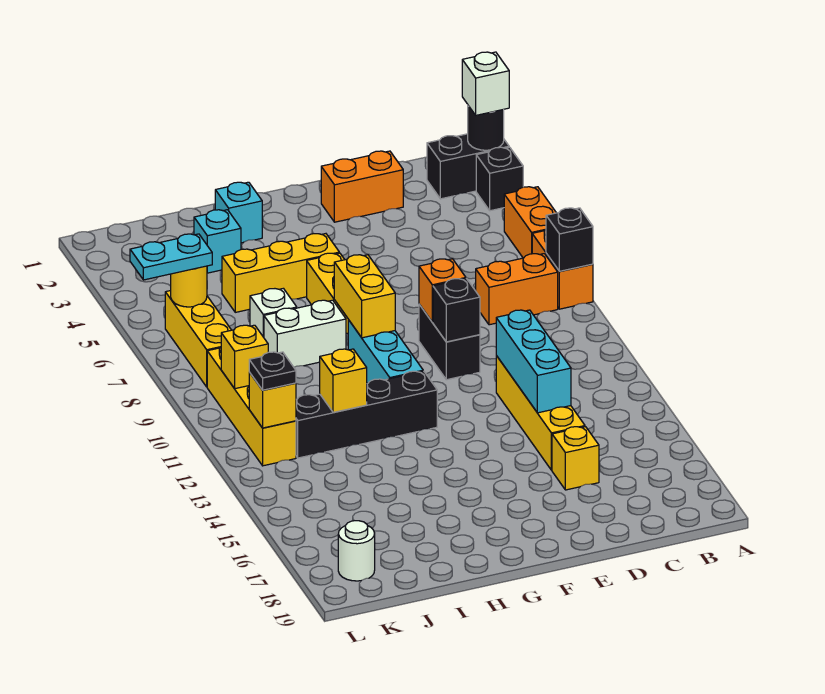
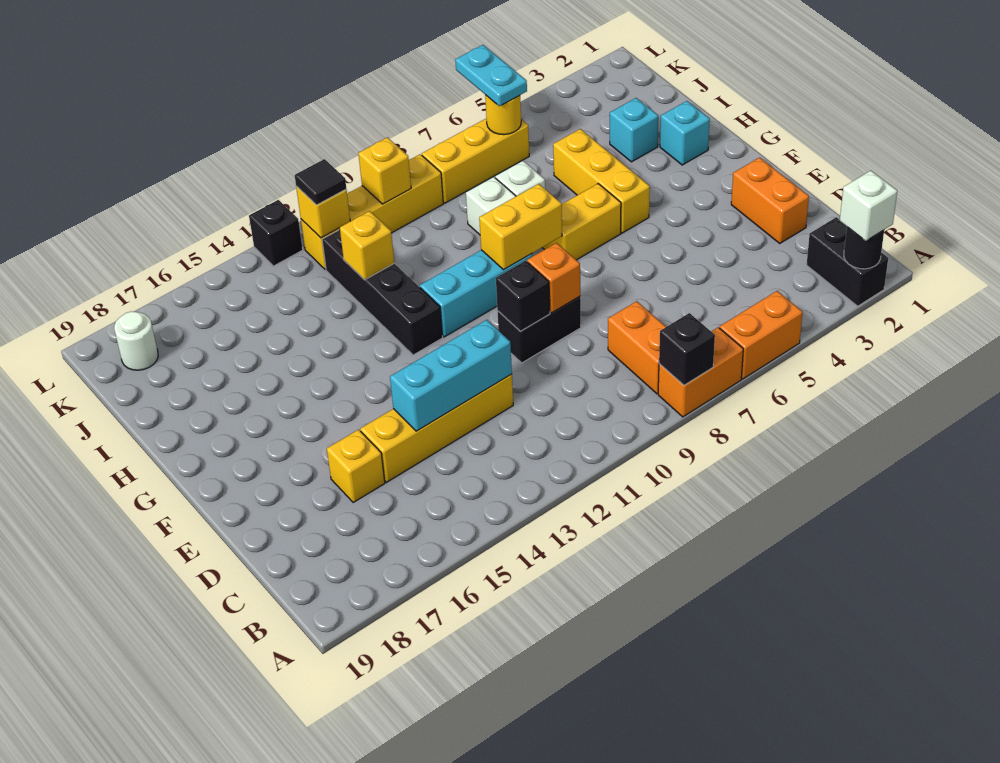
black 1x1 brick [476,147,523,211] -> black 1x1 brick moved to [249,200,303,266]
black 1x1 plate [249,352,296,390] -> black 1x1 tile [295,159,346,205]

